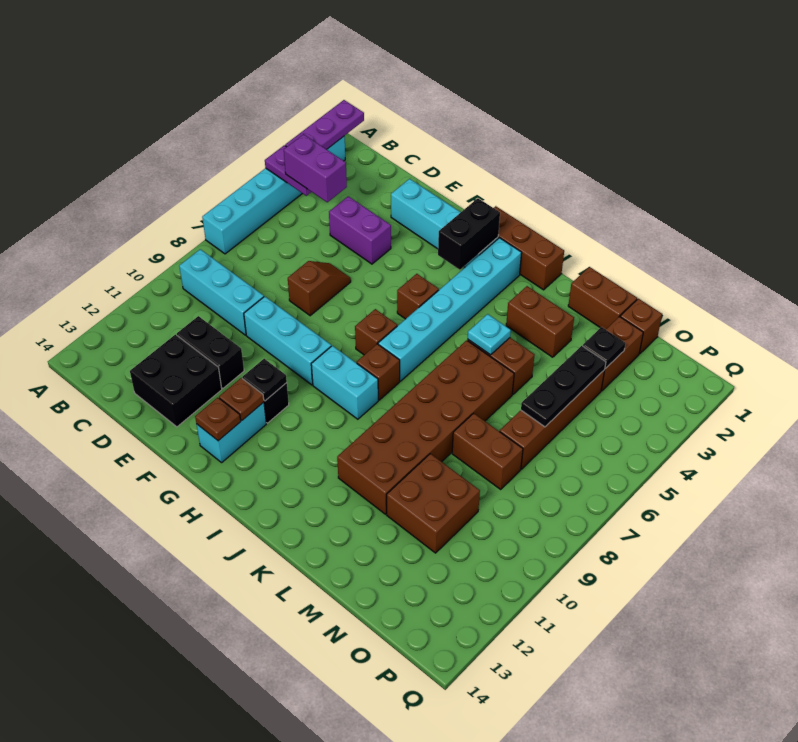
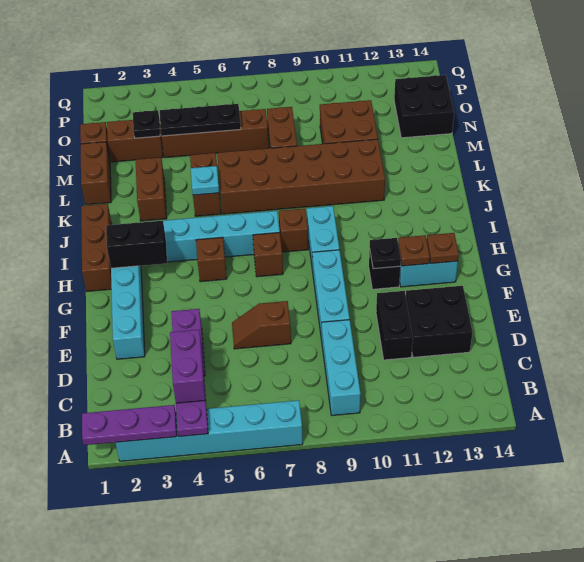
none -> black 2x2 brick [394,75,454,138]

